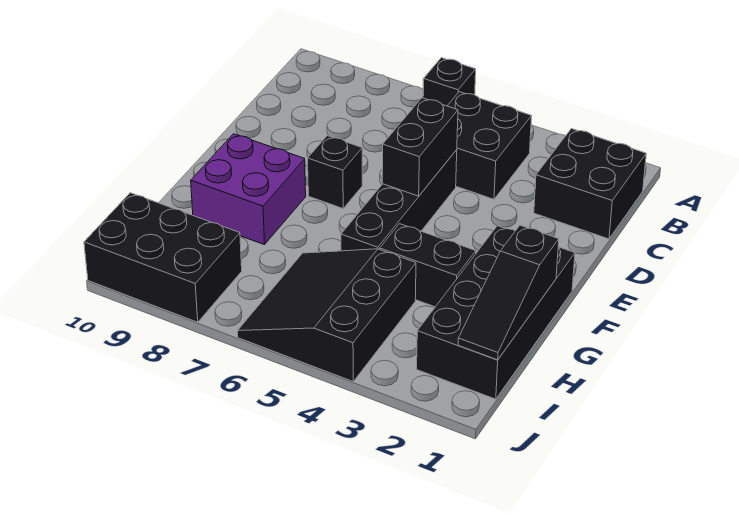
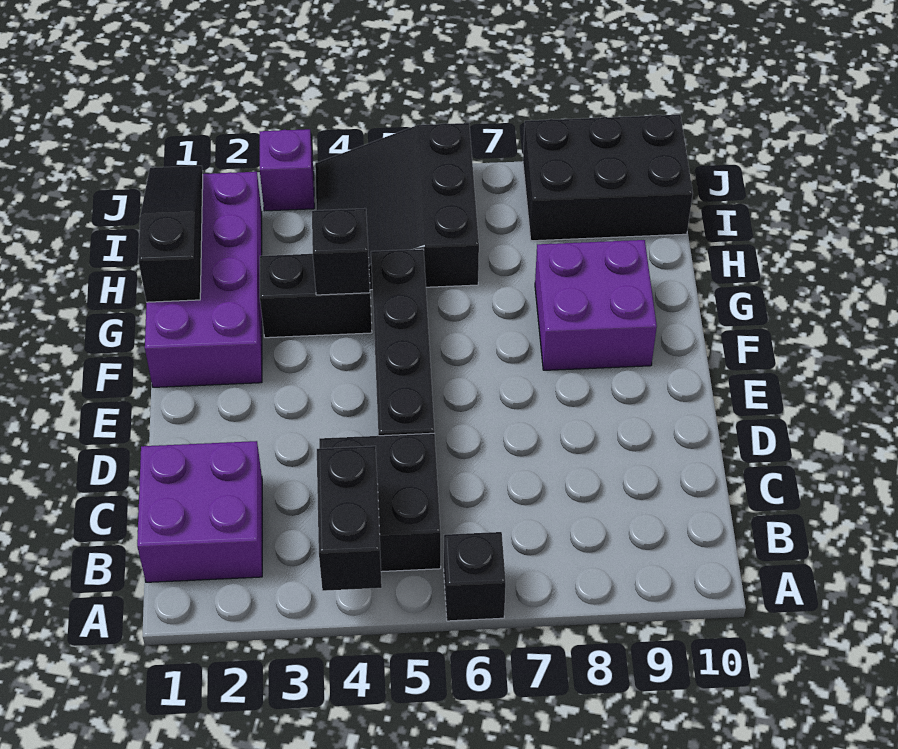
black 2x2 brick [534,129,646,239] -> purple 2x2 brick [137,441,262,582]
black 1x2 brick [382,98,458,196] -> black 1x2 brick moved to [317,446,382,591]
black 1x1 brick [308,136,362,208] -> black 1x1 brick moved to [312,208,370,295]
black 2x4 brick [417,226,575,399] -> purple 2x4 brick [145,172,262,387]
black 3x3 slope [238,249,416,381] -> black 3x3 slope turned to [315,123,479,290]
none -> purple 1x1 brick [260,129,314,211]

